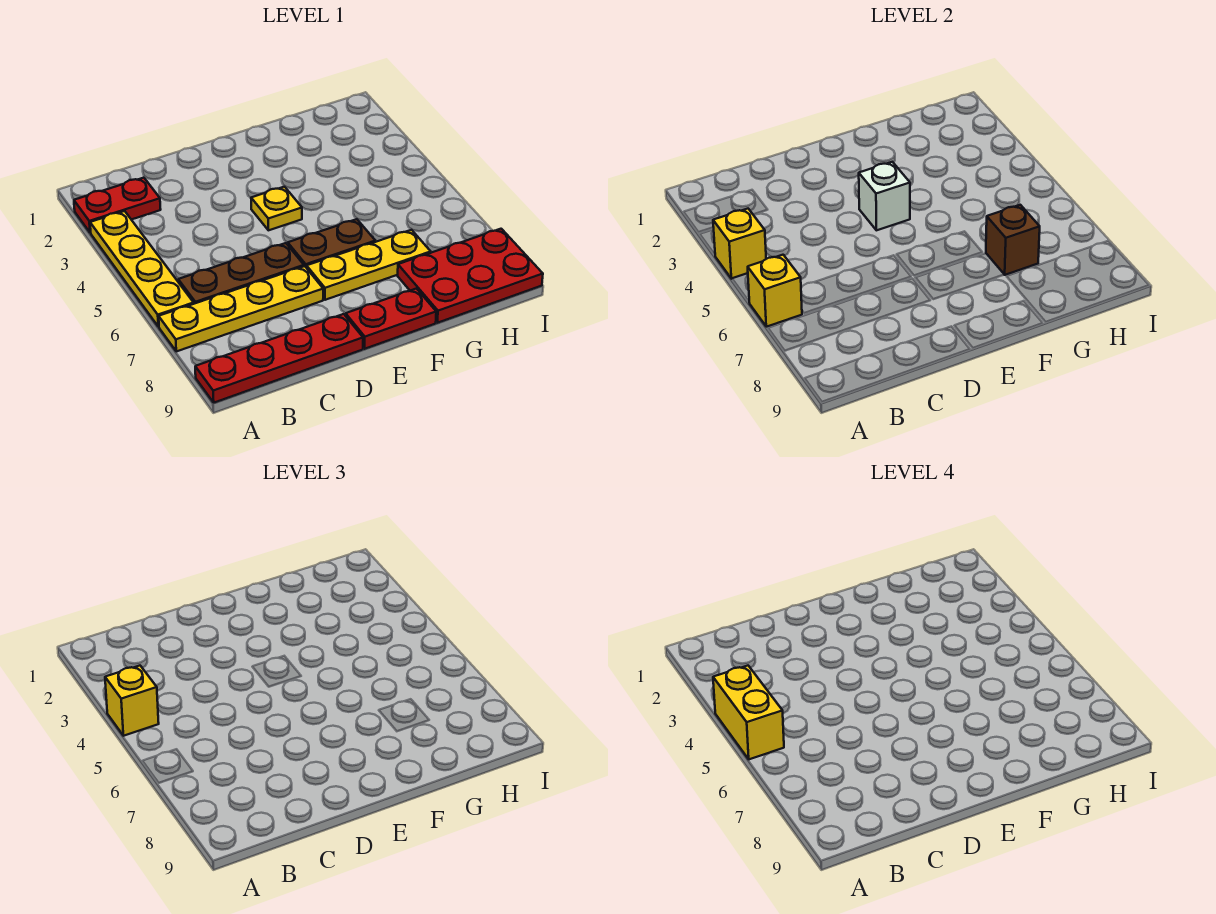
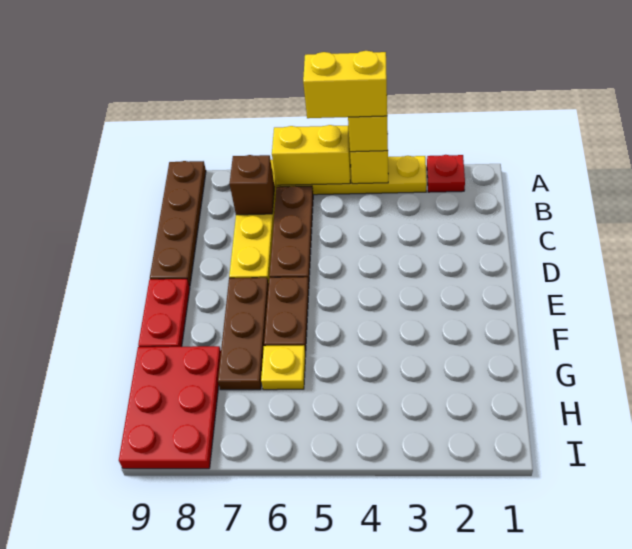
red 1x2 plate [74,178,161,233] -> red 1x1 plate [427,155,465,192]
yellow 1x1 brick [748,255,802,327] -> yellow 1x2 brick [272,125,351,185]
red 1x4 plate [195,314,363,403] -> brown 1x4 plate [150,161,206,286]
yellow 1x1 plate [251,187,302,230] -> yellow 1x1 plate moved to [261,345,306,390]
white 1x1 brick [859,162,910,230] -> none
yellow 1x3 plate [307,230,431,300] -> brown 1x3 plate [218,278,269,390]
brown 1x1 brick [986,205,1040,275] -> brown 1x1 brick moved to [230,155,275,215]

